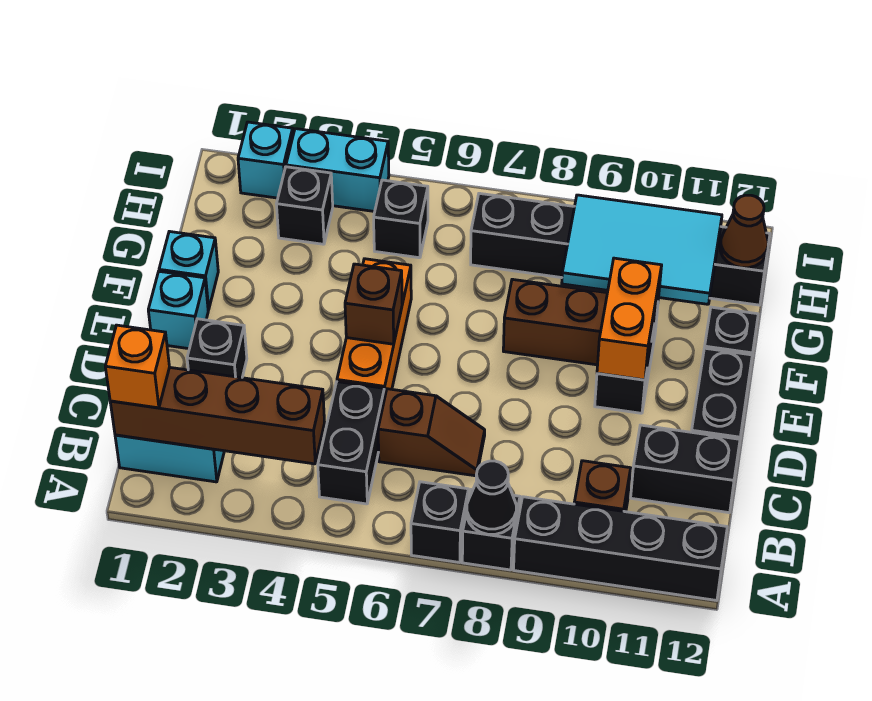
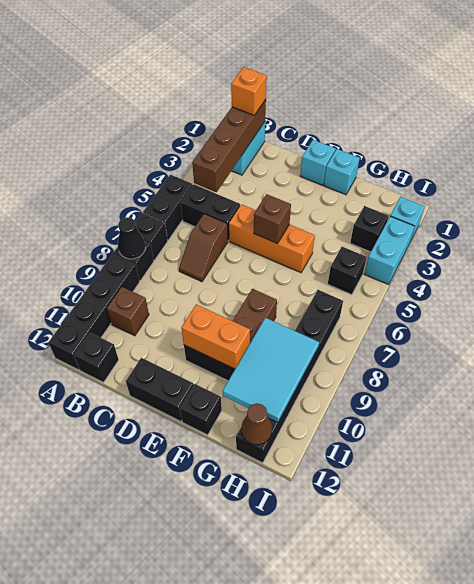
black 1x2 brick [631,425,740,513] -> black 1x2 brick moved to [143,175,193,240]
black 1x1 brick [187,319,247,378] -> black 1x1 brick moved to [74,333,119,382]

